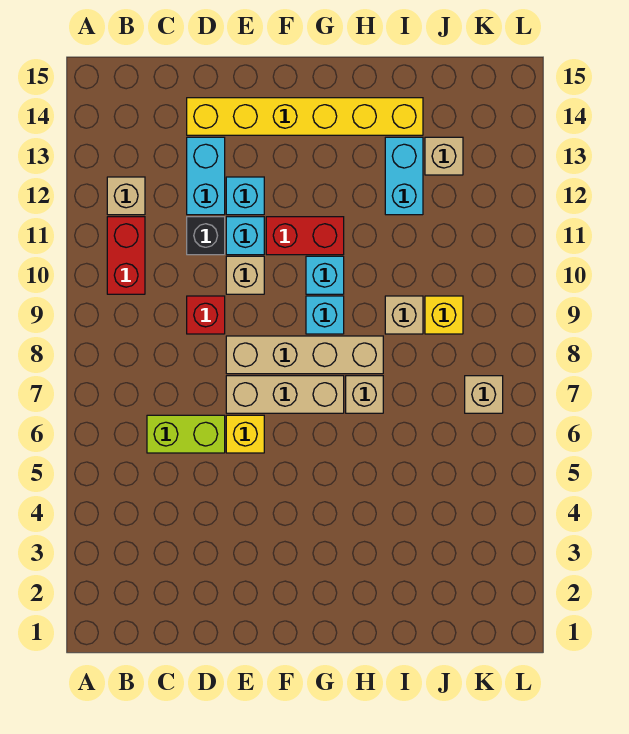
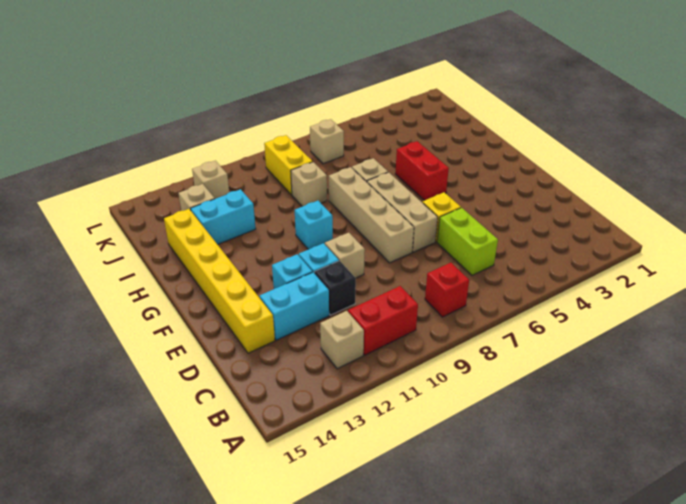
red 1x1 brick [187,296,225,334] -> red 1x1 brick moved to [425,263,469,317]
red 1x2 brick [266,217,344,255] -> red 1x2 brick moved to [395,141,449,201]
cyan 1x1 brick [306,296,344,334] -> none
yellow 1x1 brick [425,296,463,334] -> yellow 1x2 brick [264,135,313,195]
none -> tan 1x1 brick [192,161,229,199]

